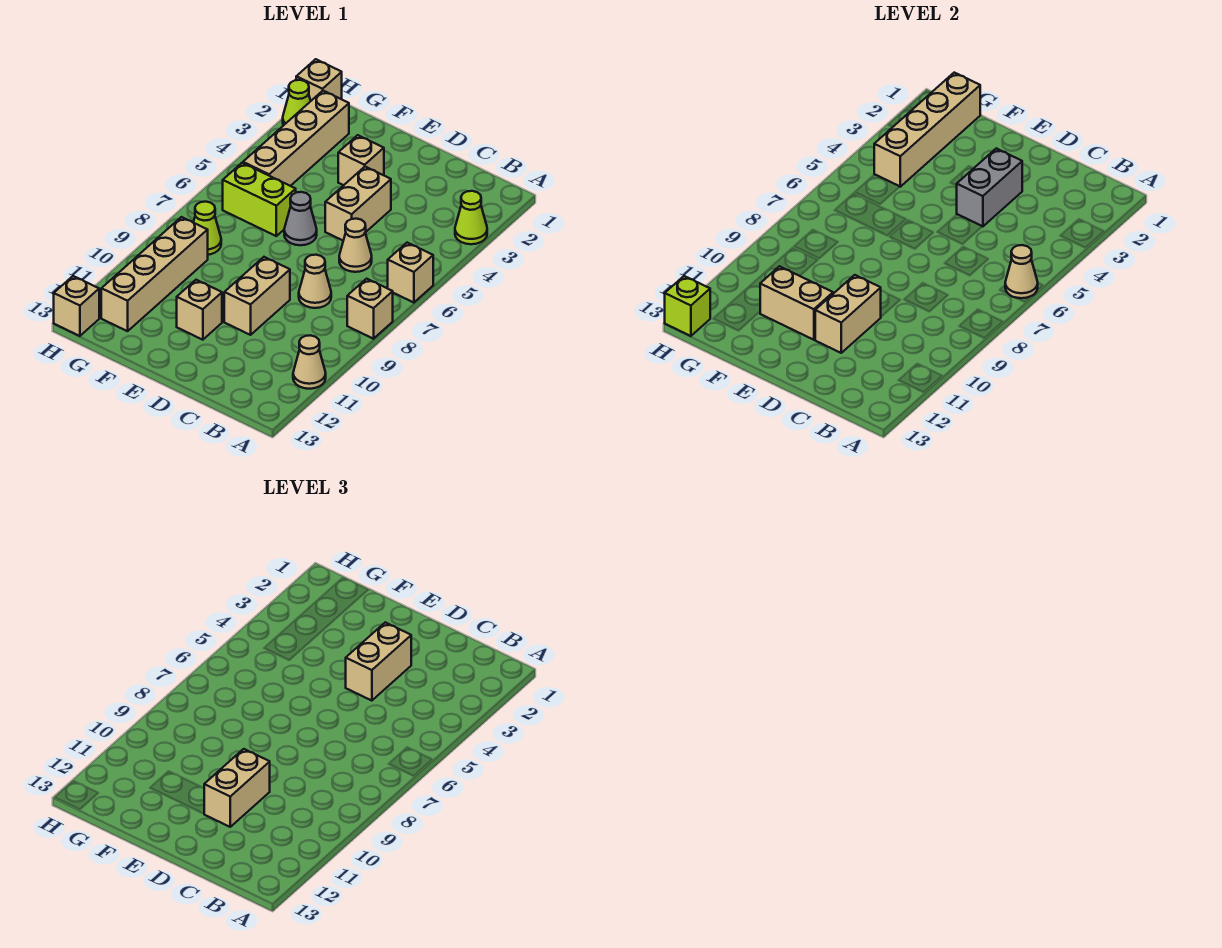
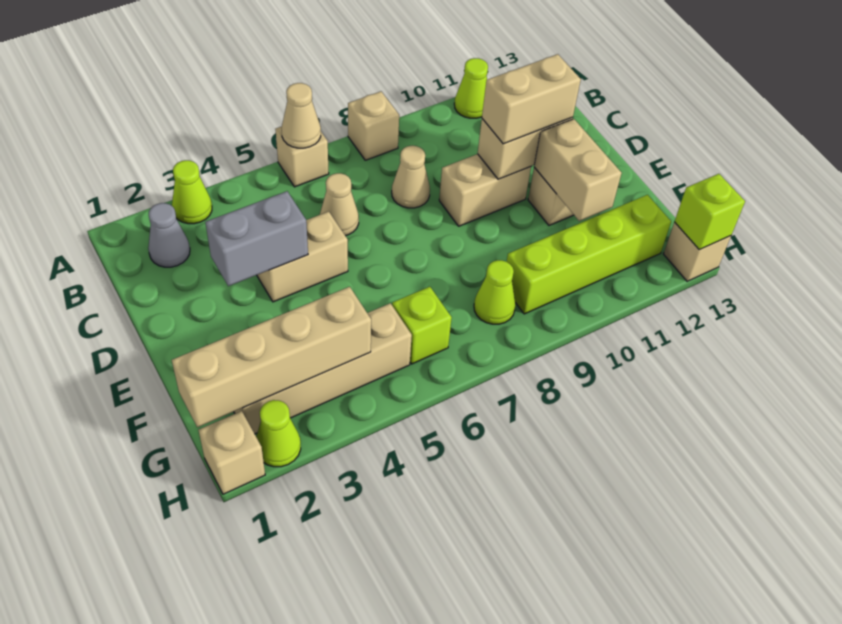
tan 1x1 cone [293,335,326,389] -> lime 1x1 cone [454,58,488,118]
tan 1x2 brick [346,622,411,701] -> none
tan 1x1 brick [338,135,384,185] -> none
grey 1x1 cone [284,192,317,245] -> grey 1x1 cone moved to [148,203,190,267]
lime 1x2 brick [223,163,296,236] -> lime 1x1 brick [392,287,452,364]
tan 1x4 brick [101,217,208,331] -> lime 1x4 brick [507,195,671,314]

